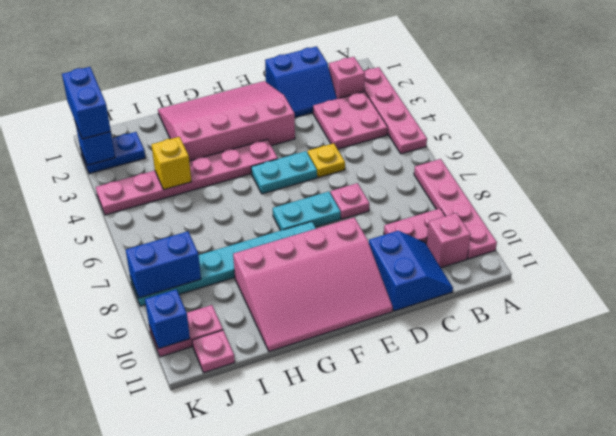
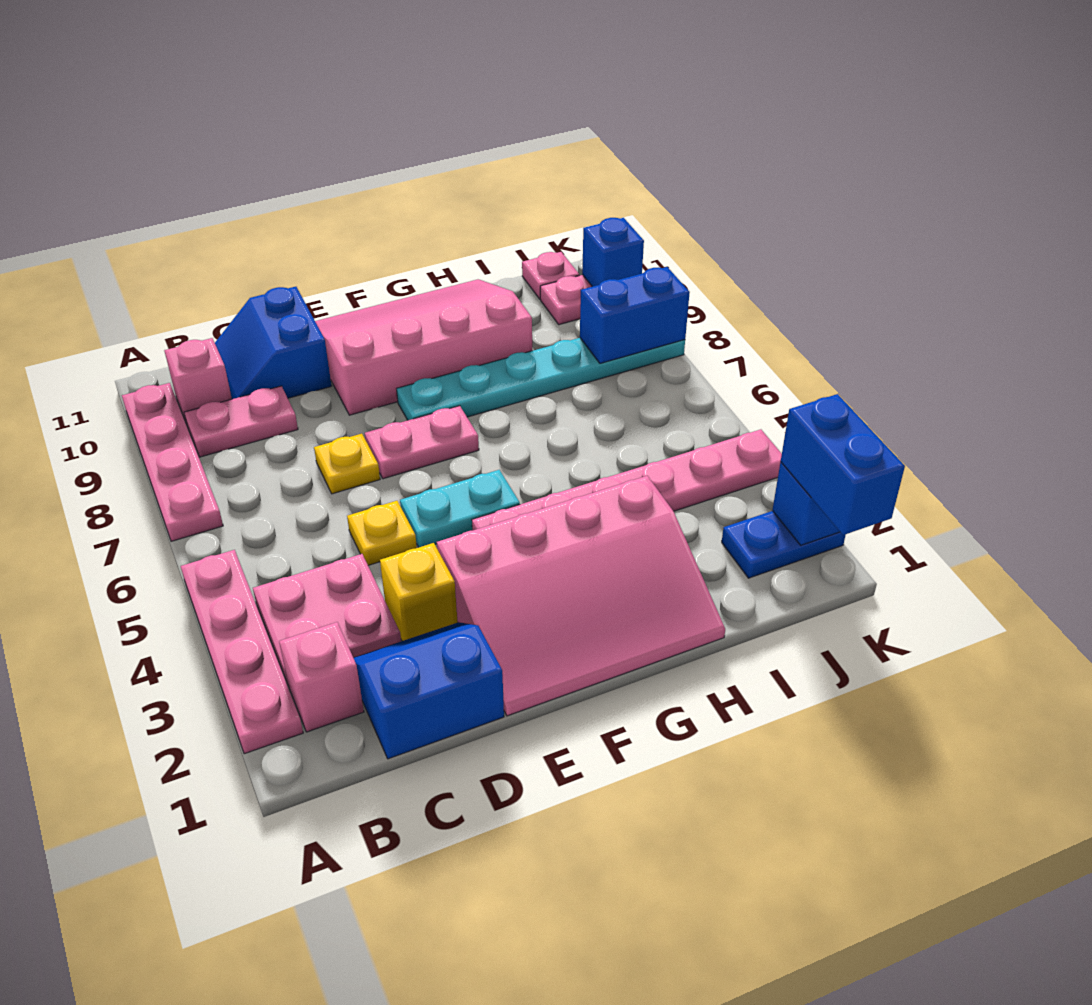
pink 1x1 plate [331,183,370,219] -> yellow 1x1 plate [314,434,380,494]
cyan 1x2 plate [273,192,341,231] -> pink 1x2 plate [365,406,479,479]
yellow 1x1 brick [151,137,191,190] -> yellow 1x1 brick moved to [380,543,458,641]

